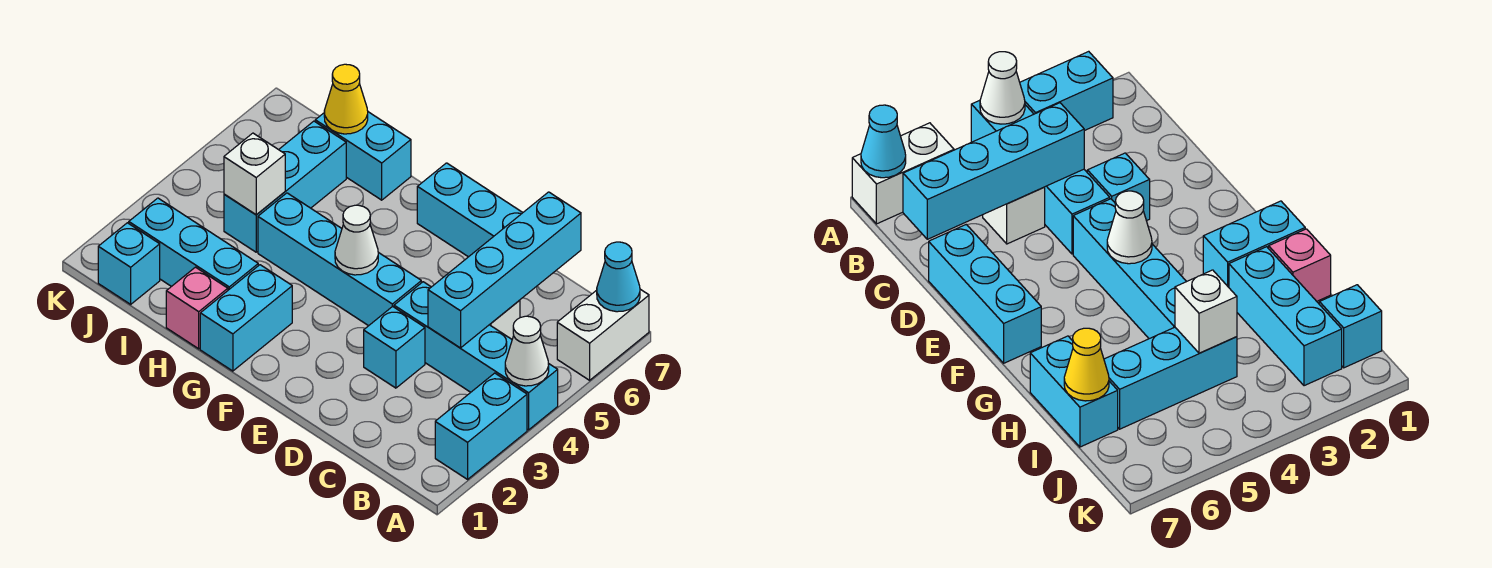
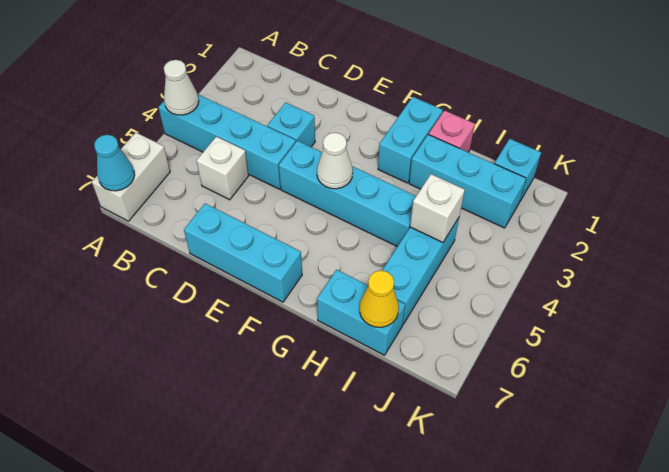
cyan 1x2 brick [435,373,527,479] -> none
cyan 1x4 brick [428,192,581,348] -> none

